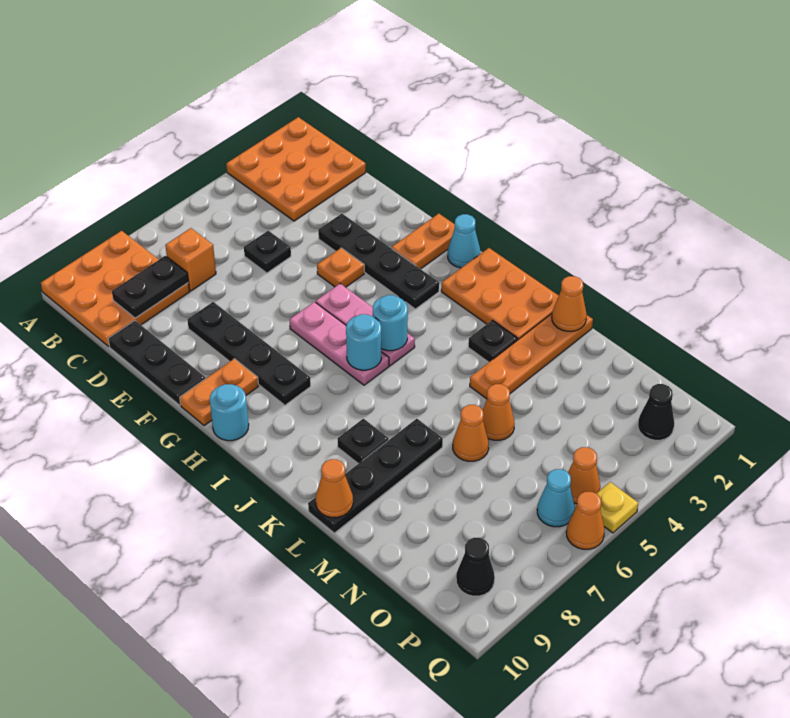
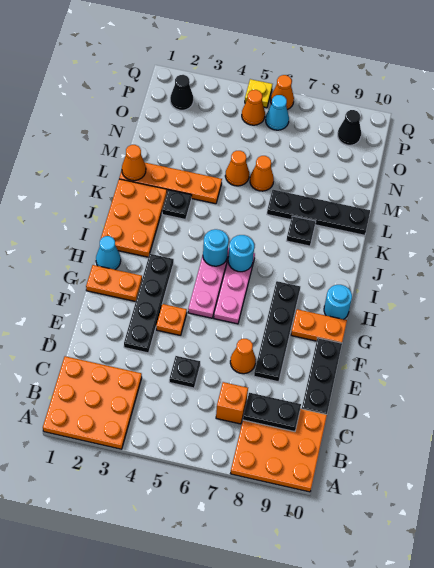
orange 1x1 cone [316,459,353,517] -> orange 1x1 cone moved to [230,339,256,374]

